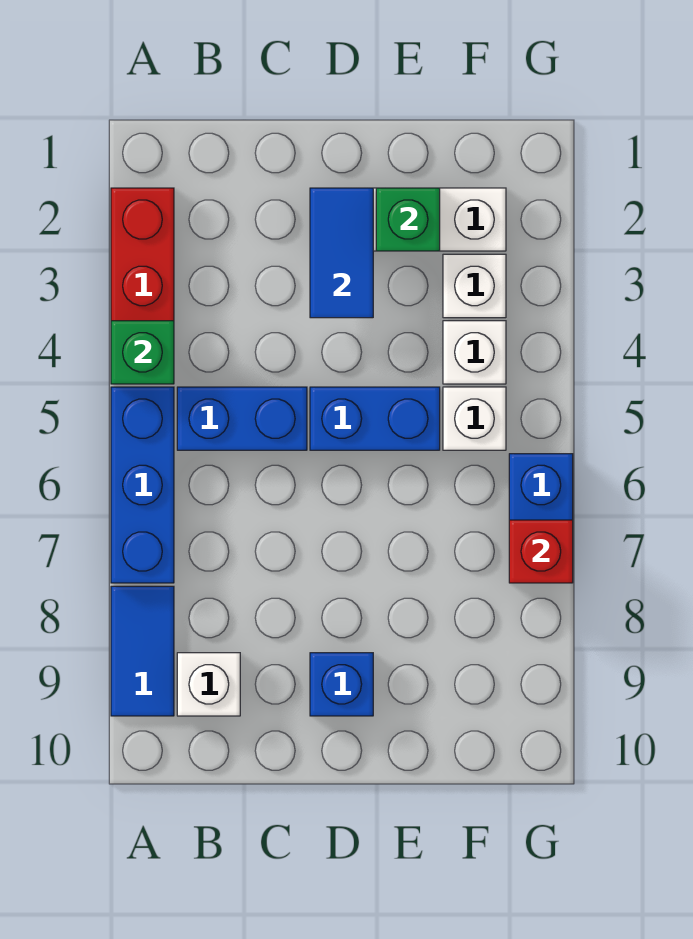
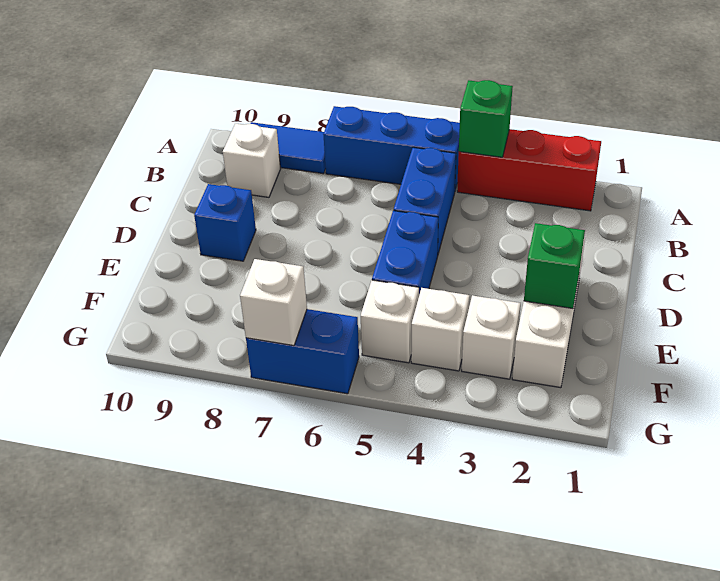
blue 1x2 tile [310,188,373,318] -> none
red 1x1 brick [509,520,573,583] -> white 1x1 brick [240,259,307,346]

